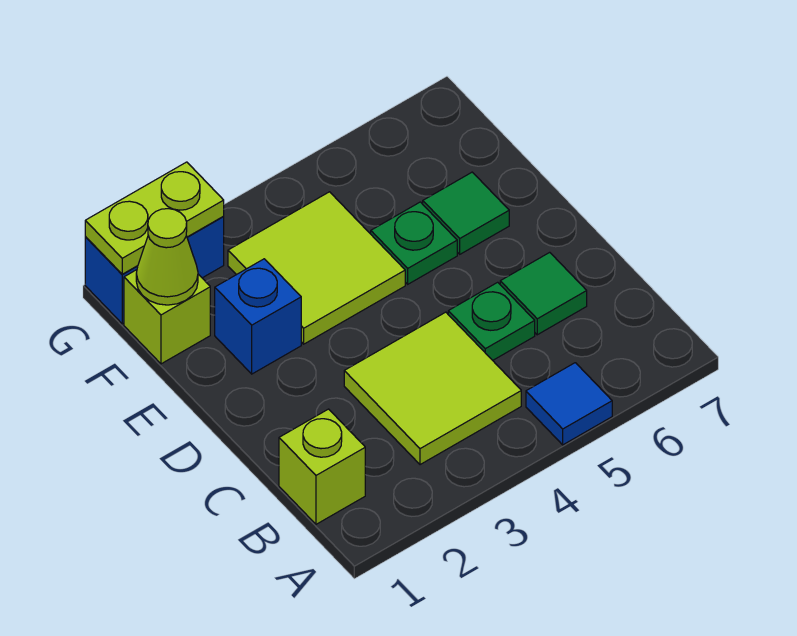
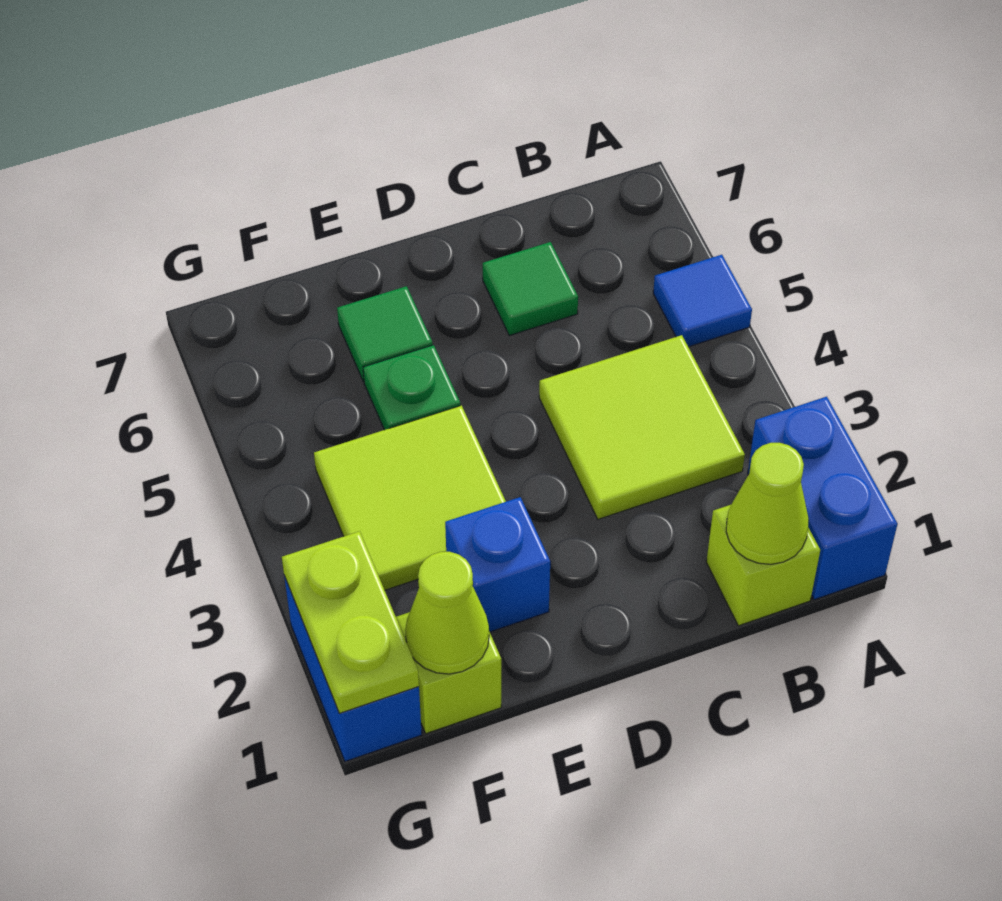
none -> blue 1x2 brick [748,397,898,600]
none -> lime 1x1 cone [726,443,809,564]
green 1x1 plate [448,282,535,360] -> none

